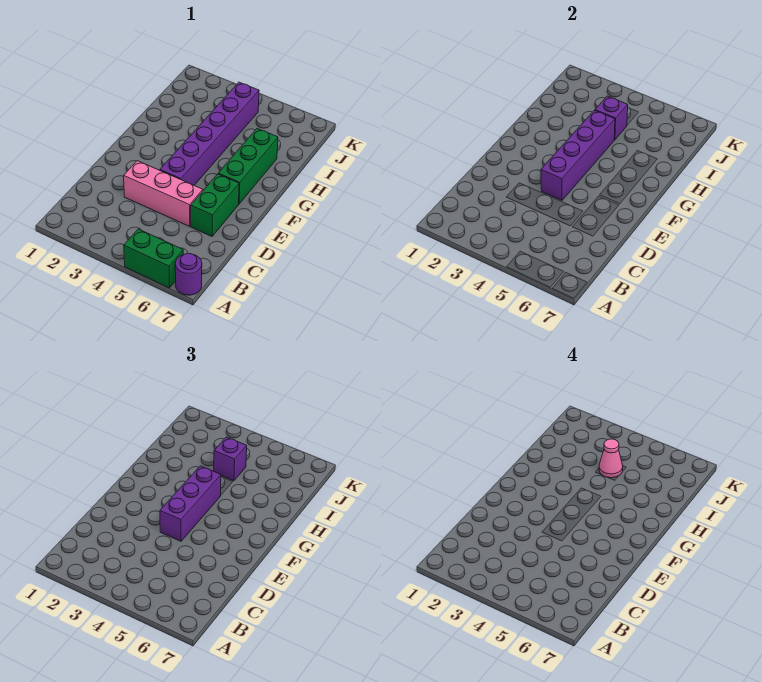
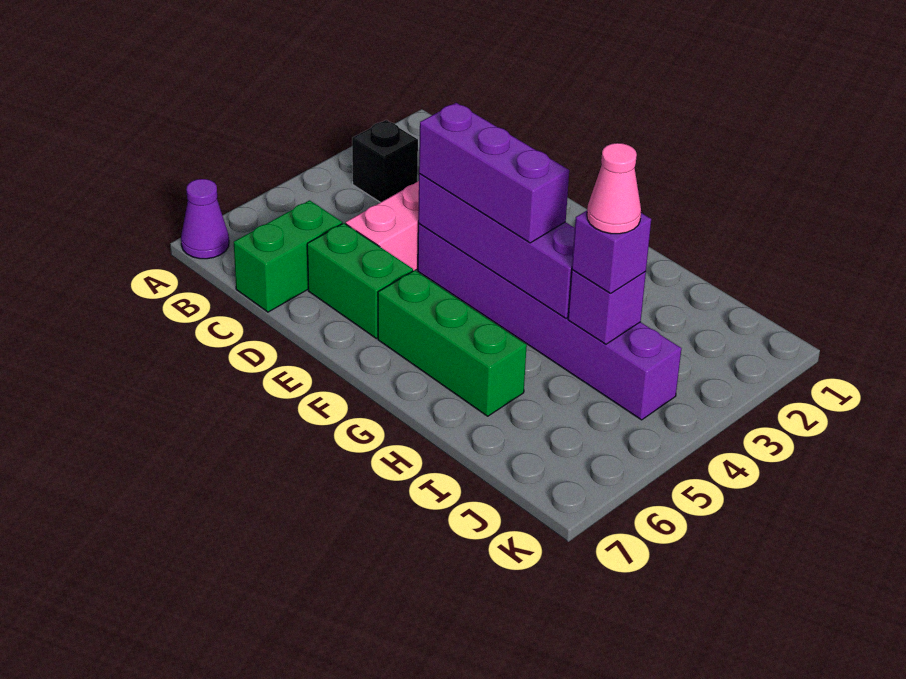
green 1x2 brick [124,229,183,288] -> green 1x2 brick moved to [234,200,342,312]
purple 1x1 round brick [175,253,202,295] -> purple 1x1 cone [181,179,229,259]
none -> black 1x1 brick [352,120,418,202]

